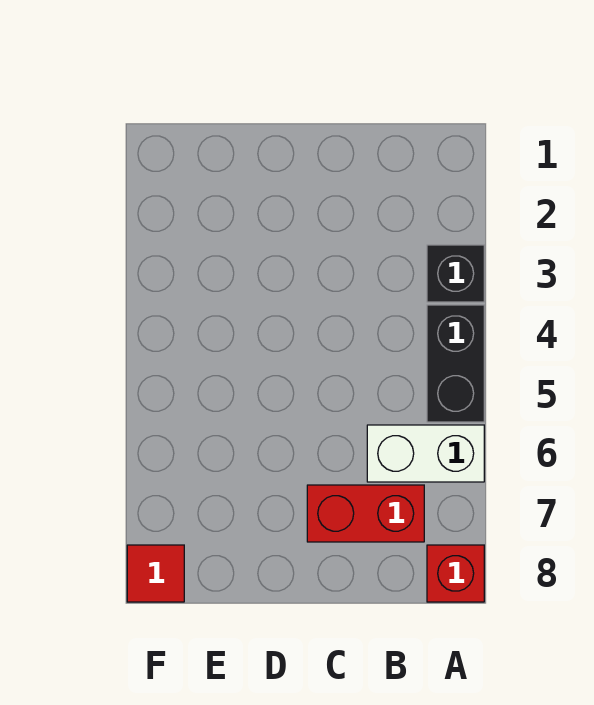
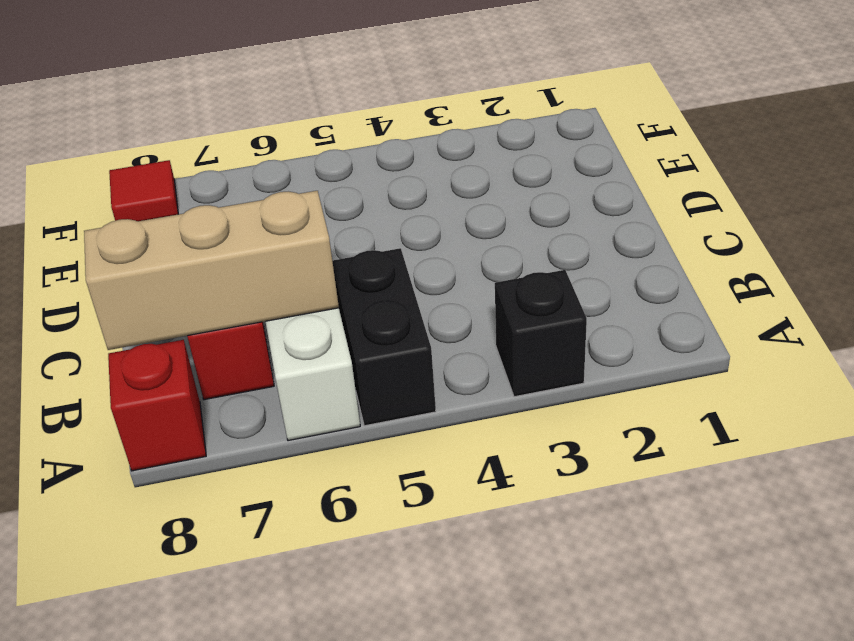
black 1x2 brick [427,305,484,422] -> black 1x2 brick turned to [332,248,436,426]
none -> tan 1x3 brick [84,191,339,350]

